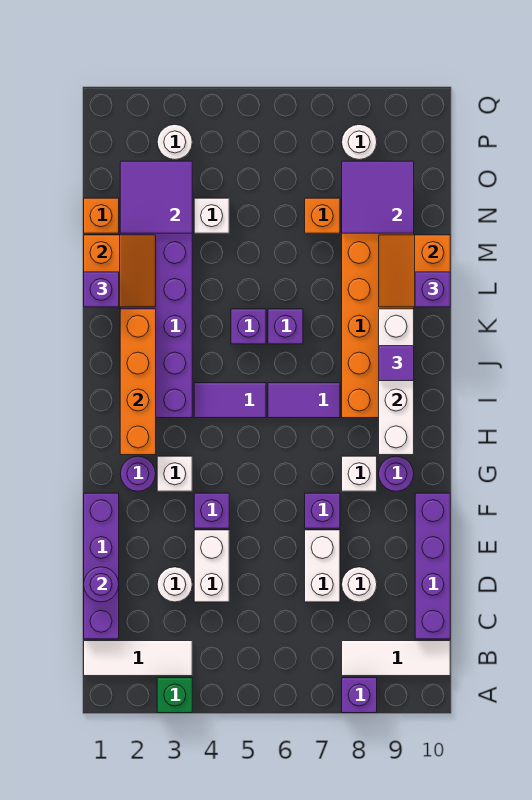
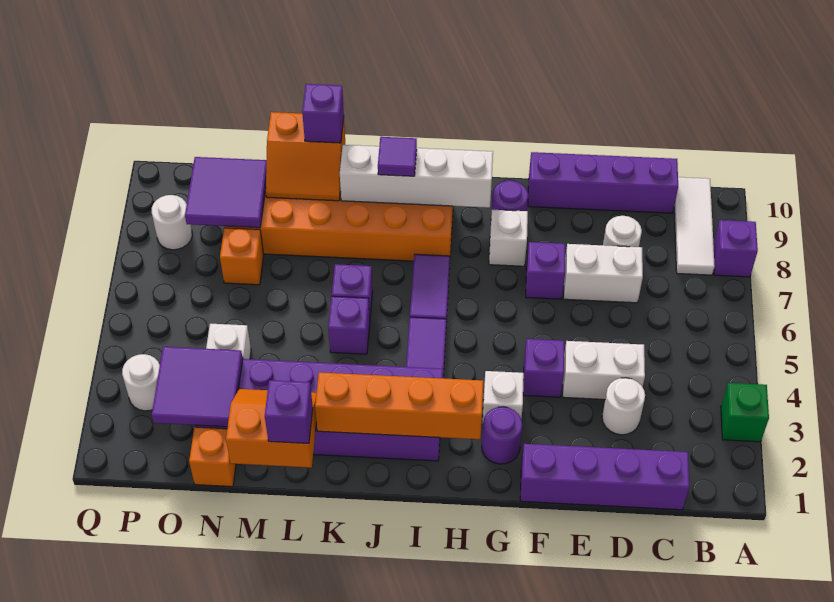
white 1x3 tile [84,641,192,676] -> none
purple 1x1 round brick [84,567,119,602] -> none

